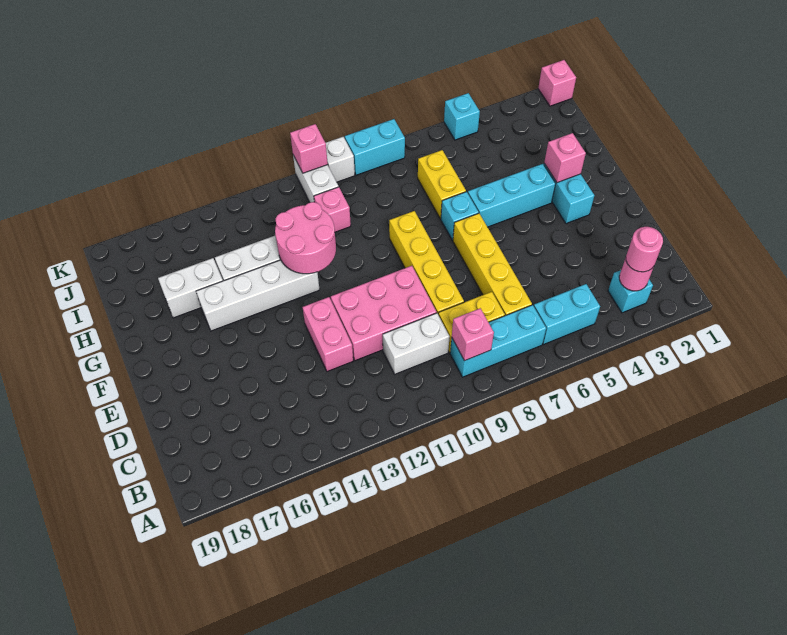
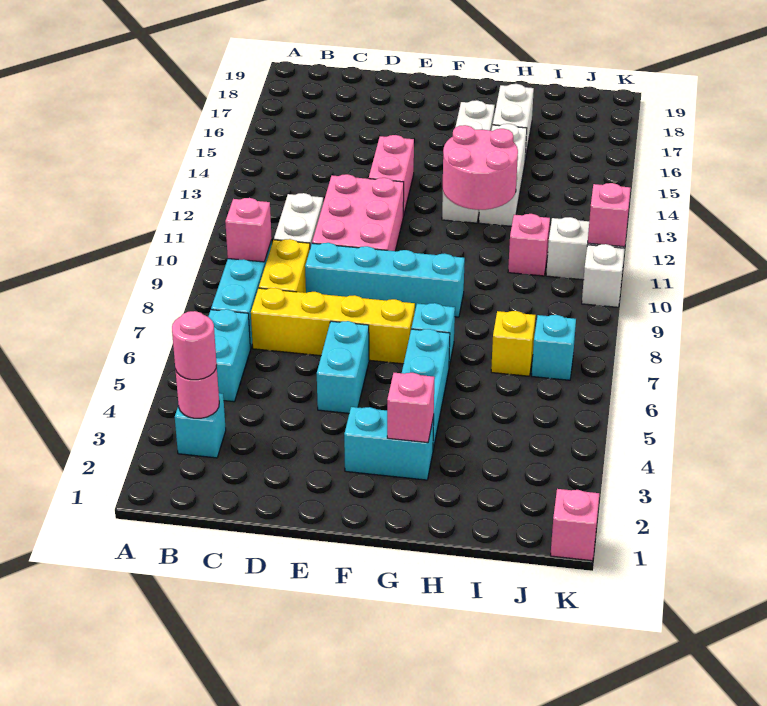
yellow 1x4 brick [389,211,464,313] -> cyan 1x4 brick [305,243,465,317]
pink 1x2 brick [303,297,353,372] -> pink 1x2 brick turned to [369,135,414,216]
yellow 1x2 brick [418,150,466,219] -> yellow 1x1 brick [491,311,536,376]
cyan 1x1 brick [444,93,480,140] -> cyan 1x1 brick moved to [532,315,576,380]
cyan 1x2 brick [345,119,405,175] -> cyan 1x2 brick moved to [317,321,369,413]

